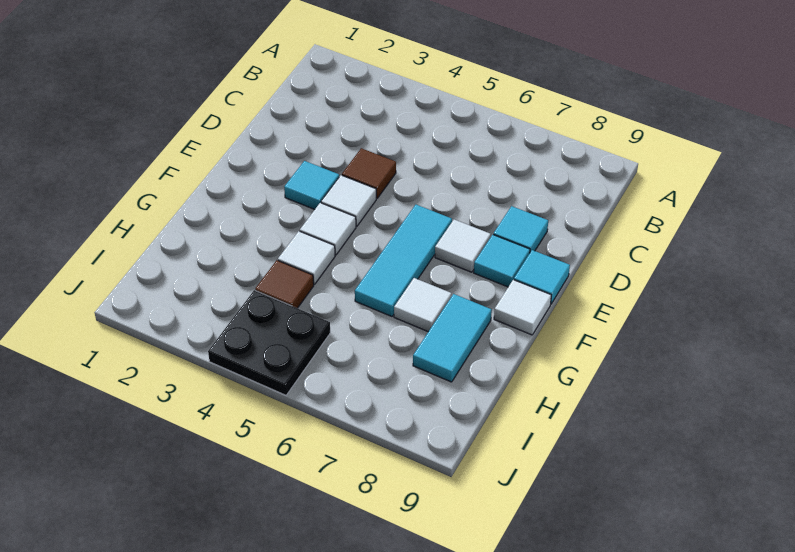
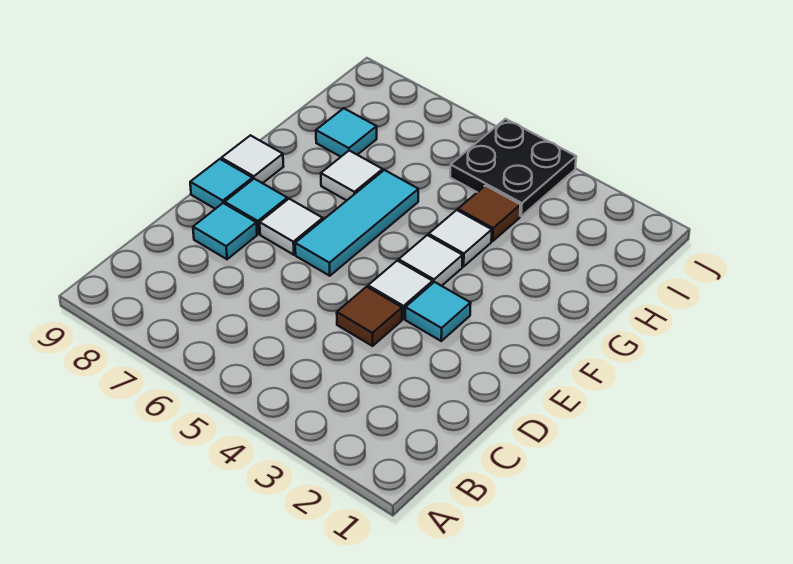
cyan 1x2 tile [413,294,492,382] -> cyan 1x1 tile [316,108,377,157]

